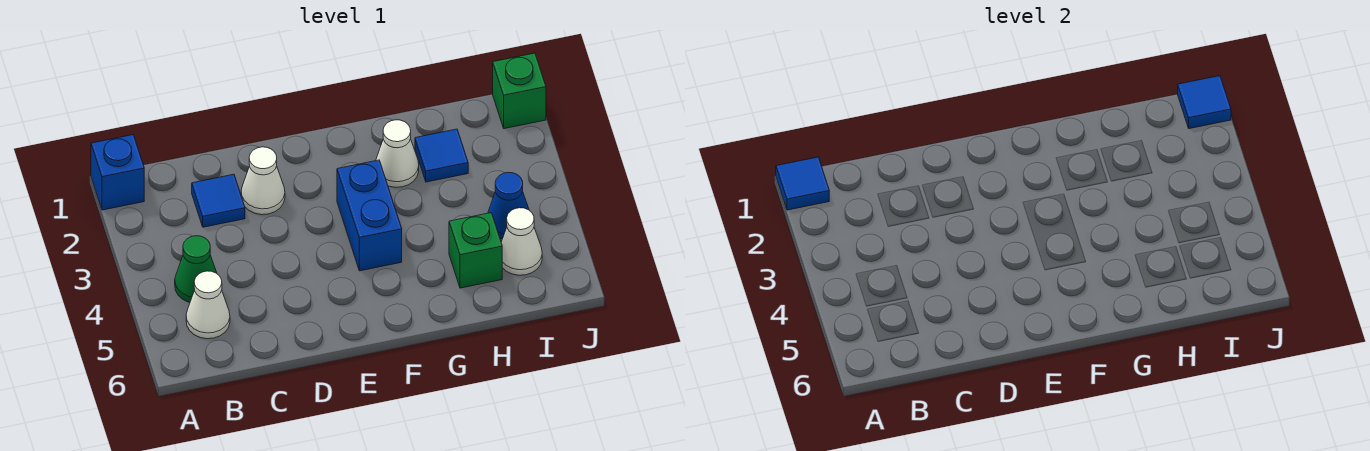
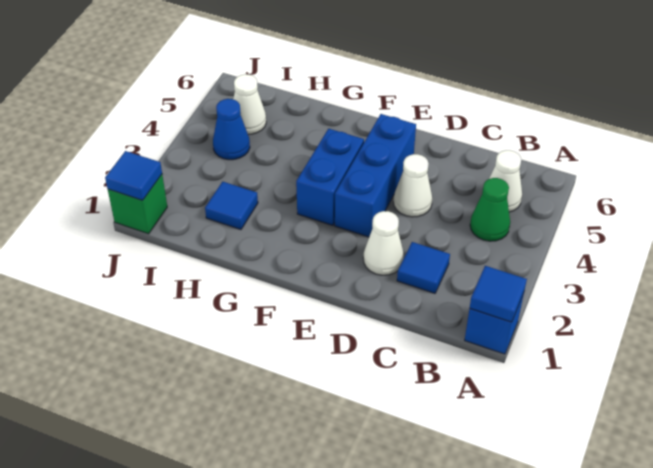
none -> blue 1x3 brick [335,114,416,237]
white 1x1 cone [376,120,419,187] -> white 1x1 cone moved to [394,154,432,217]
green 1x1 brick [449,213,502,288] -> none

